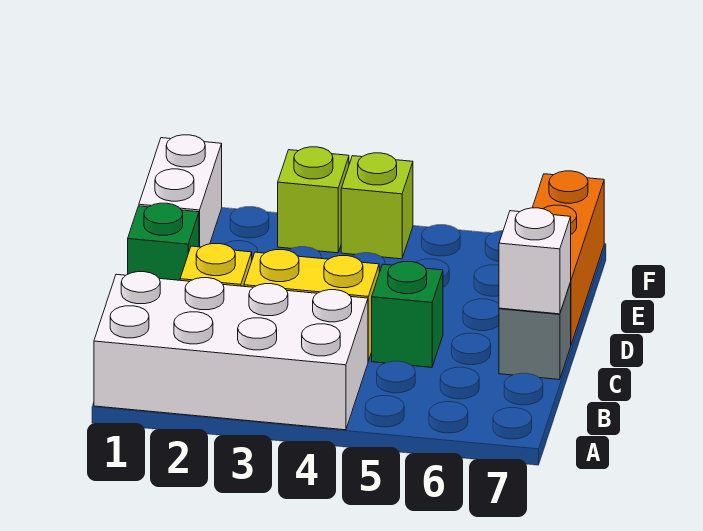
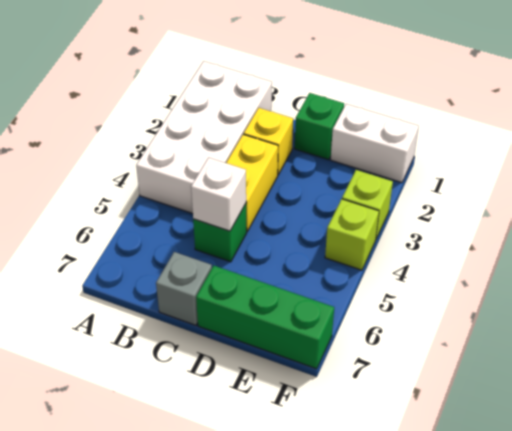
white 1x1 brick [499,208,571,314] -> white 1x1 brick moved to [191,157,246,231]
orange 1x3 brick [532,171,604,344] -> green 1x3 brick [196,266,334,369]

